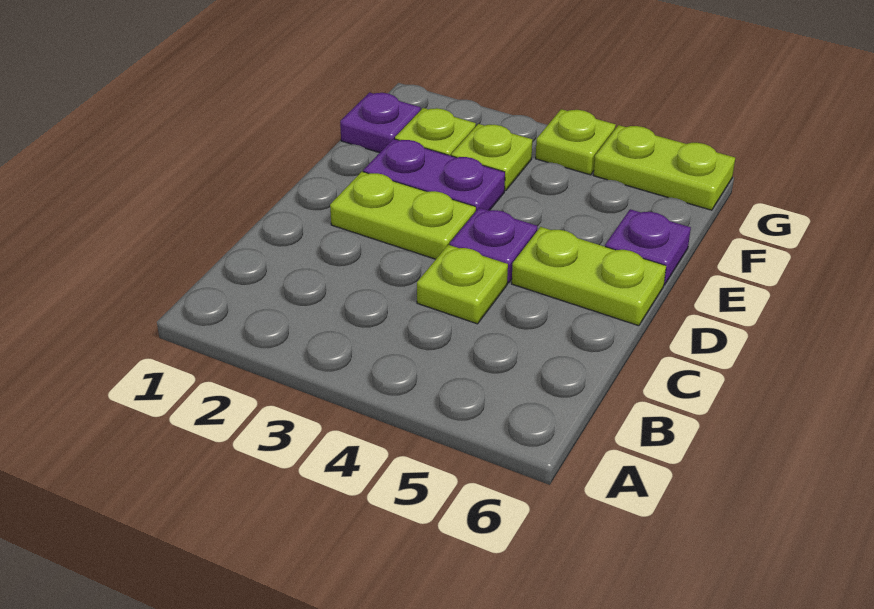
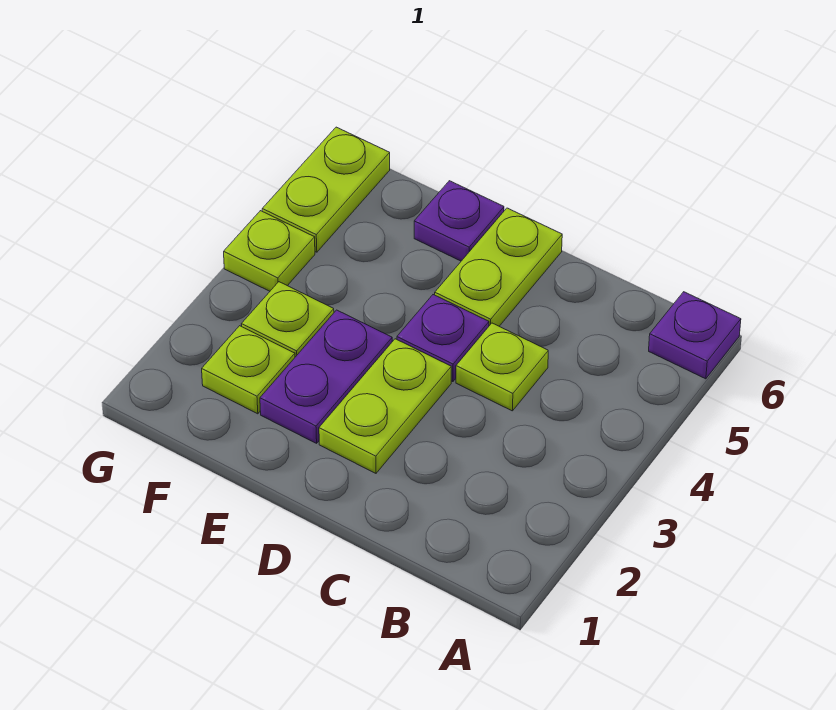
purple 1x1 plate [340,93,421,153] -> purple 1x1 plate moved to [649,292,741,379]

